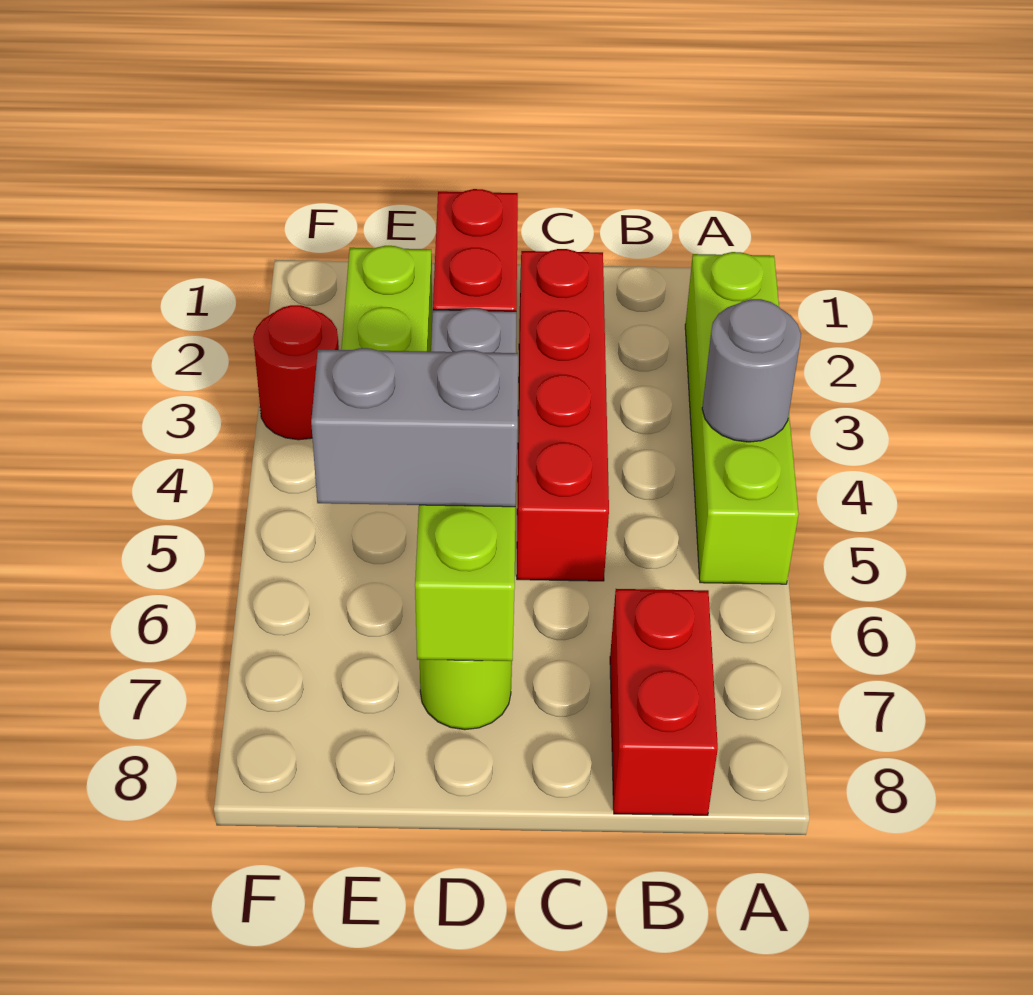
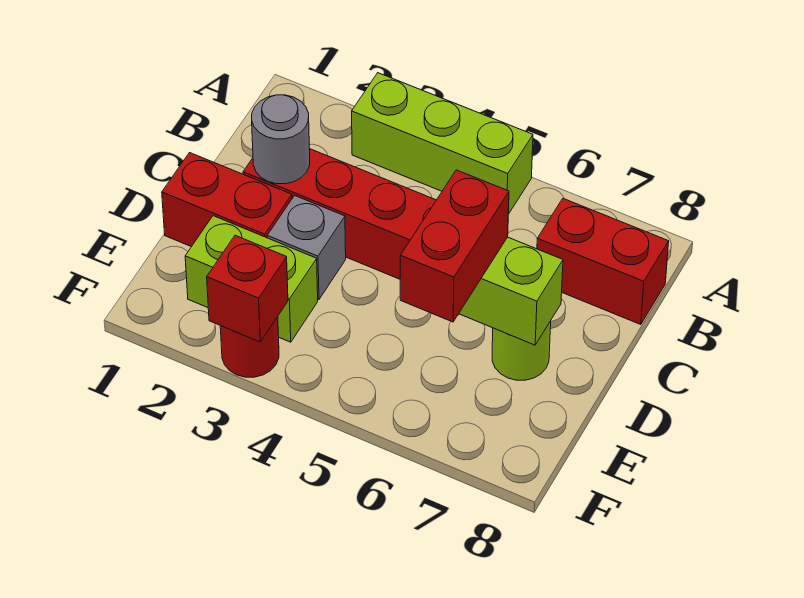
lime 1x4 brick [685,252,799,584] -> lime 1x3 brick [352,73,533,214]
grey 1x1 round brick [702,299,801,442] -> grey 1x1 round brick moved to [252,95,310,184]
grey 1x2 brick [311,348,518,507] -> red 1x2 brick [400,170,509,322]
none -> red 1x1 brick [207,235,288,342]

